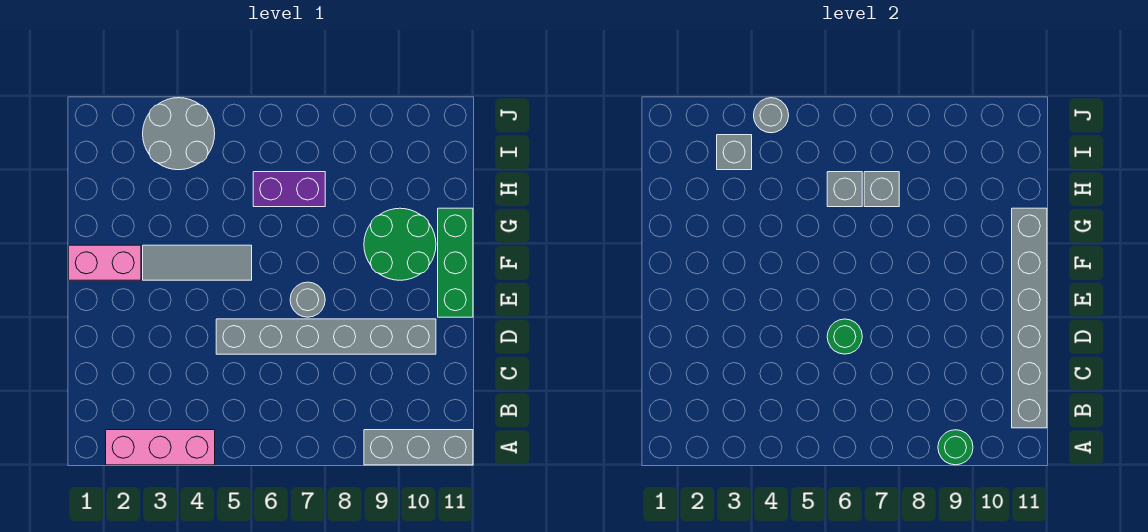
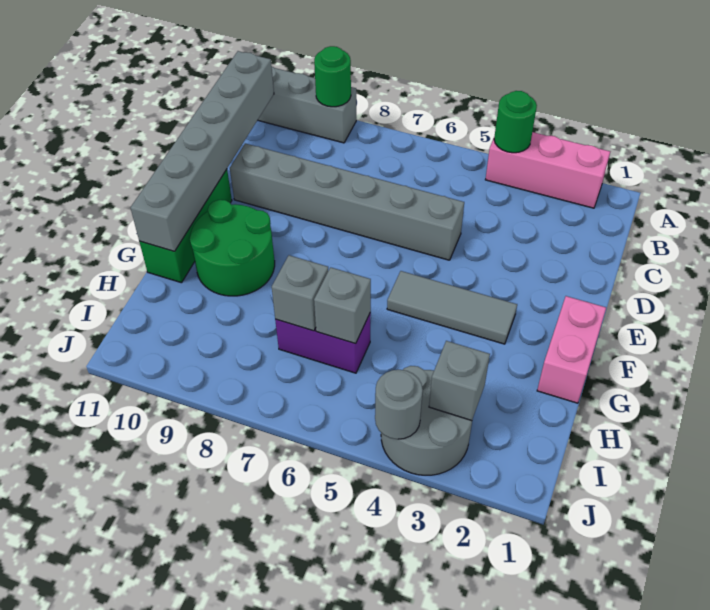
green 1x1 round brick [827,319,862,354] -> green 1x1 round brick moved to [494,91,537,153]
grey 1x1 round brick [290,282,325,317] -> none
pink 1x2 brick [69,245,141,280] -> pink 1x2 brick turned to [537,296,606,403]

